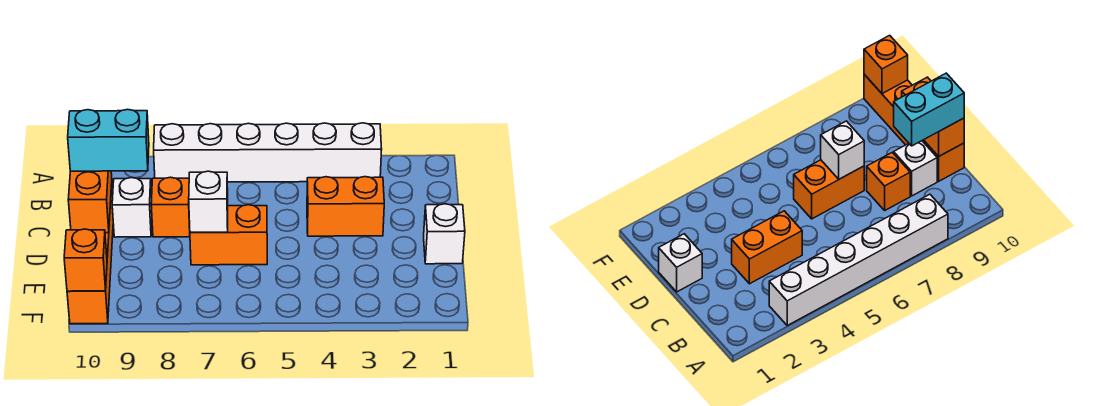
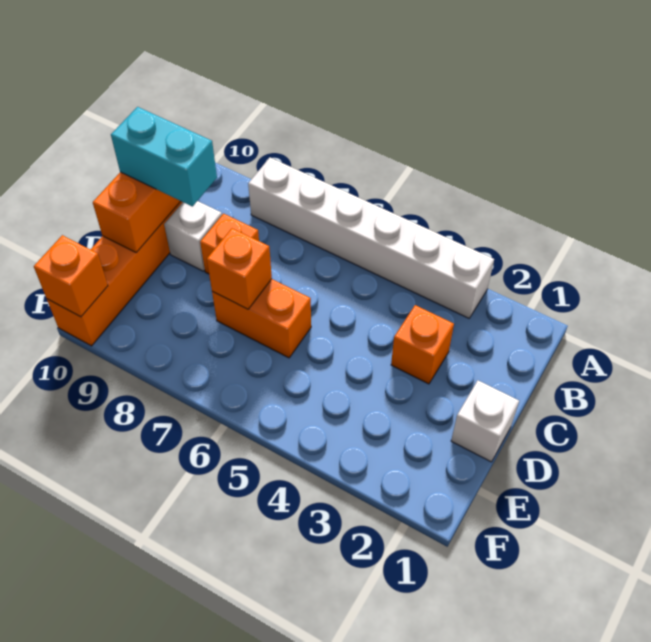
orange 1x2 brick [307,177,384,236] -> orange 1x1 brick [391,305,454,384]
white 1x1 brick [189,171,228,232] -> orange 1x1 brick [207,228,272,309]

